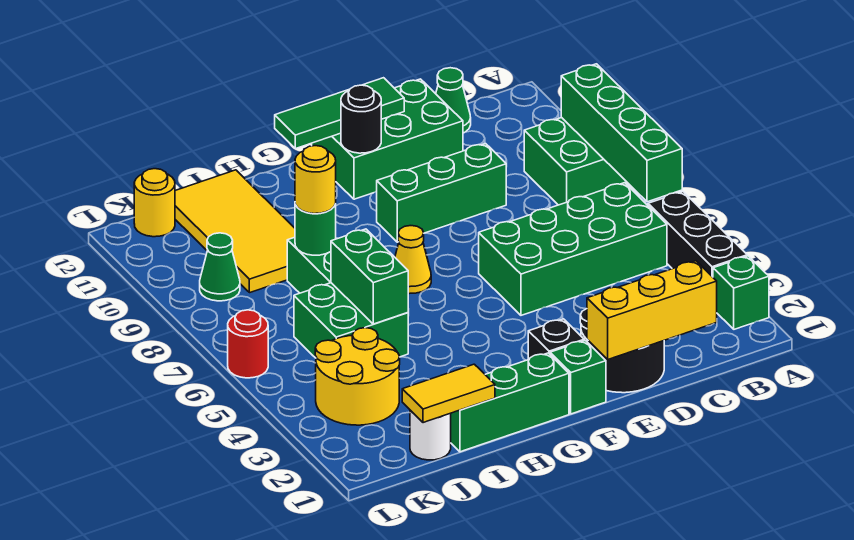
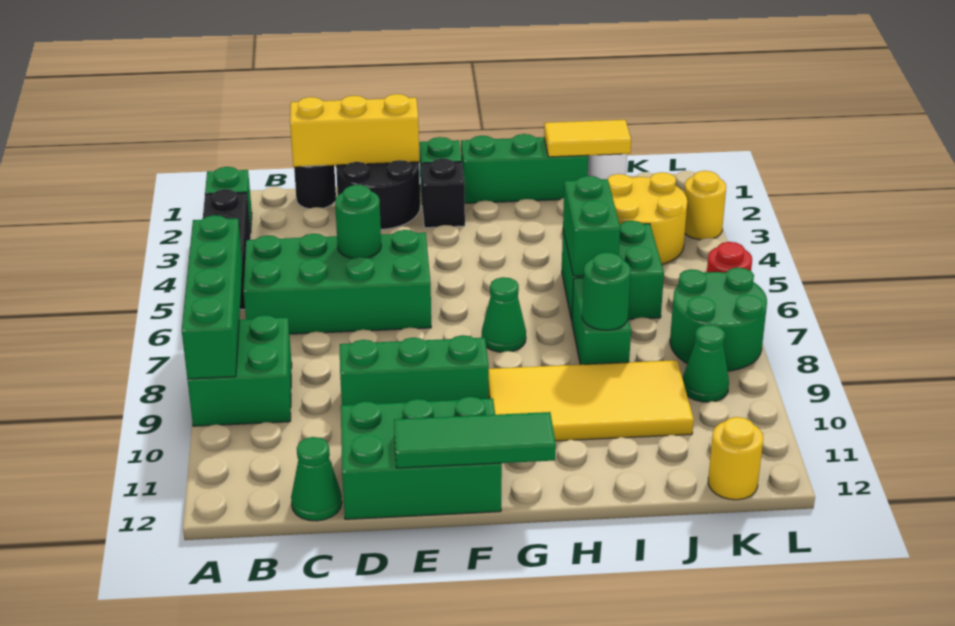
none -> green 1x1 round brick [335,185,381,258]
black 1x1 round brick [341,85,381,153] -> black 1x1 round brick moved to [294,165,336,209]
yellow 1x1 cone [395,226,431,294] -> green 1x1 cone [482,277,526,352]
yellow 1x1 round brick [295,146,336,214] -> yellow 1x1 round brick moved to [684,171,726,240]
yellow 2x4 tile [175,170,295,293] -> yellow 2x4 tile turned to [489,360,694,441]
none -> green 2x2 round brick [670,268,767,371]

